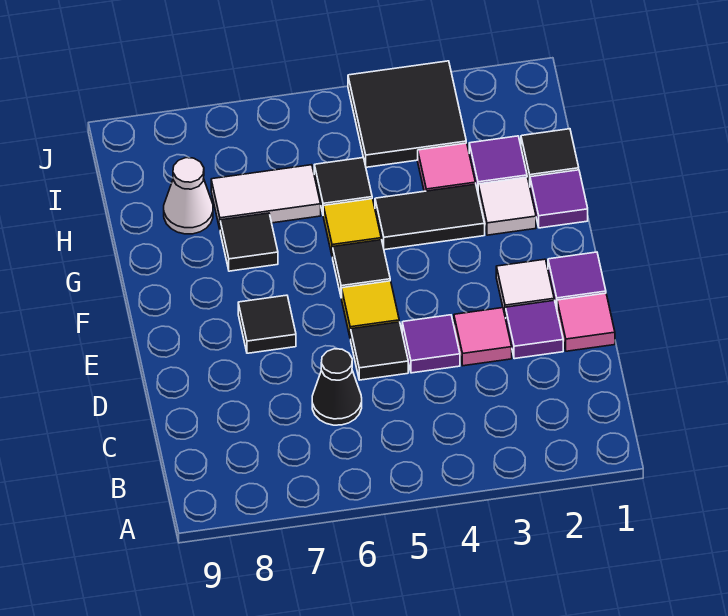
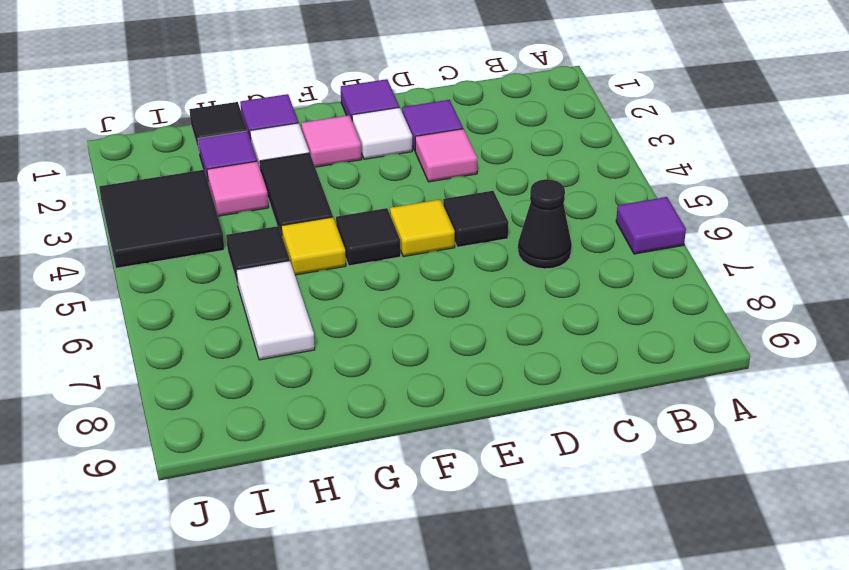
pink 1x1 tile [557,293,615,351] -> pink 1x1 tile moved to [301,115,362,167]
purple 1x1 tile [402,315,460,373] -> purple 1x1 tile moved to [616,197,686,254]
black 1x1 tile [238,295,296,353] -> none
black 1x1 tile [220,213,278,271] -> none
white 1x1 cone [164,158,213,234] -> none

